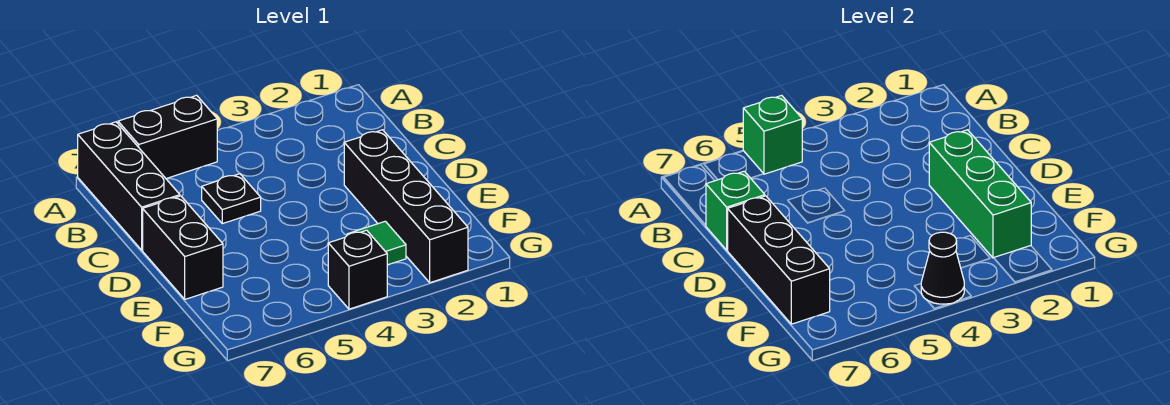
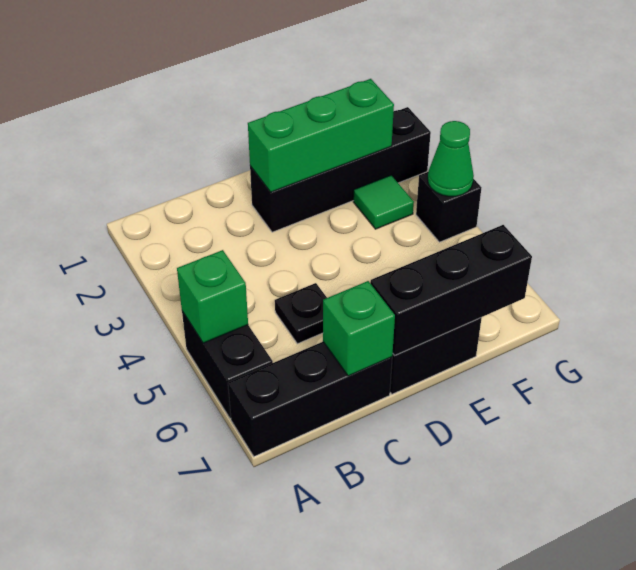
black 1x1 cone [921,232,964,304] -> green 1x1 cone [428,121,474,196]

